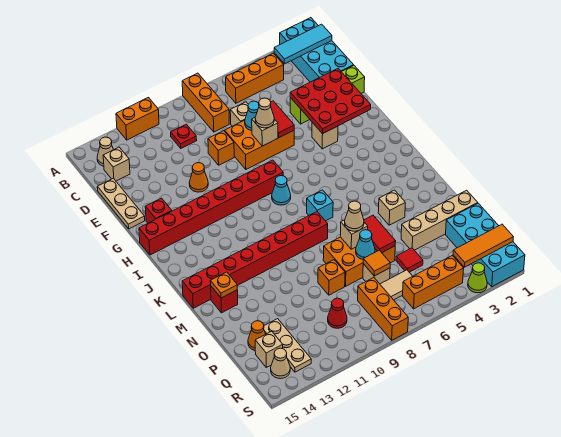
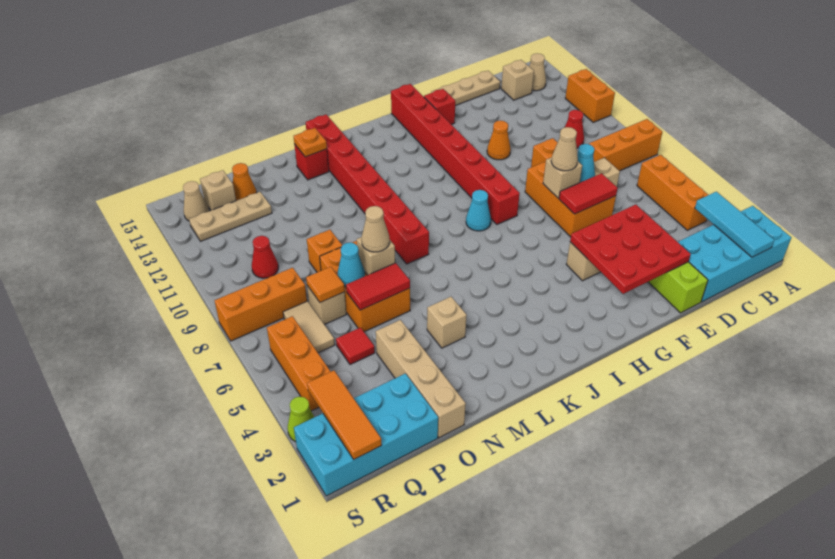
red 1x1 plate [171,124,197,148] -> red 1x1 cone [565,110,584,148]
cyan 1x1 brick [307,190,333,221] -> none

